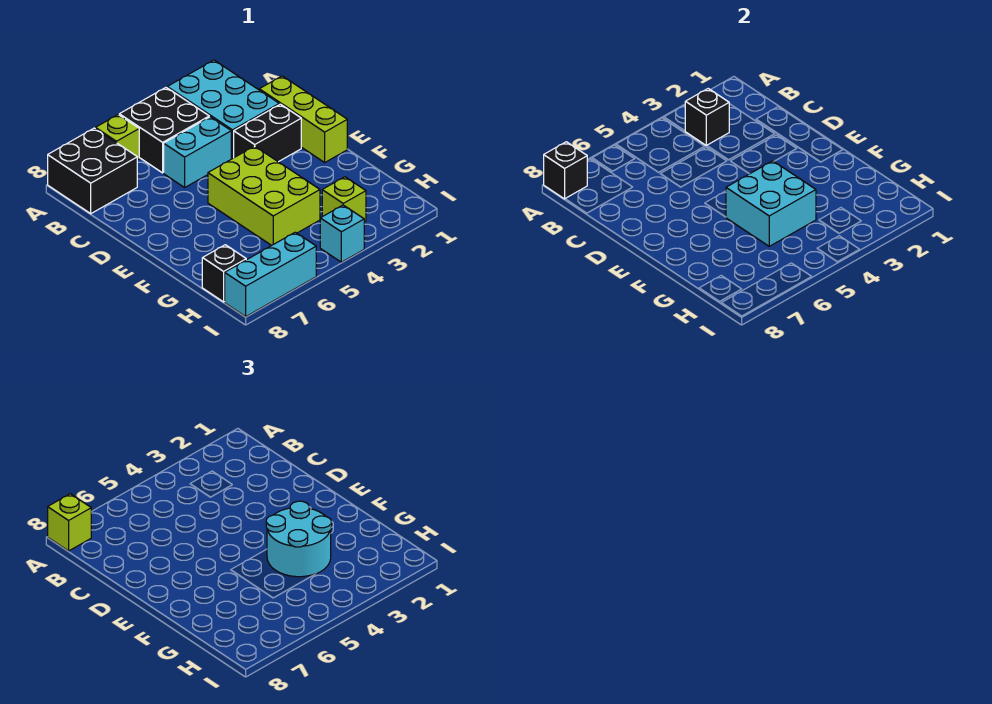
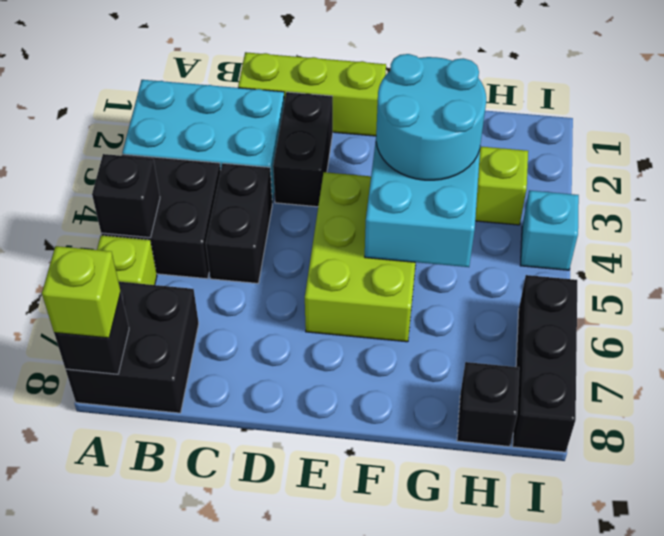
black 1x1 brick [685,89,729,146] -> black 1x1 brick moved to [92,154,160,238]
cyan 1x2 brick [164,117,231,187] -> black 1x2 brick [206,163,273,283]
lime 2x3 brick [208,146,320,245] -> lime 2x3 brick turned to [305,172,416,342]
cyan 1x3 brick [225,232,316,317] -> black 1x3 brick [513,275,577,452]

